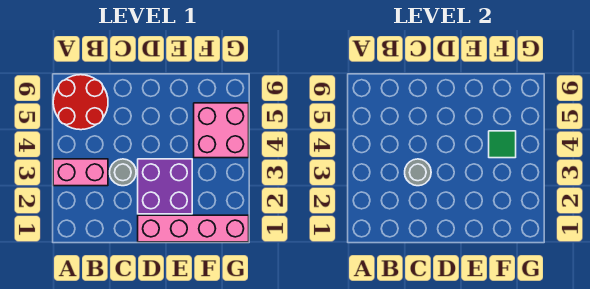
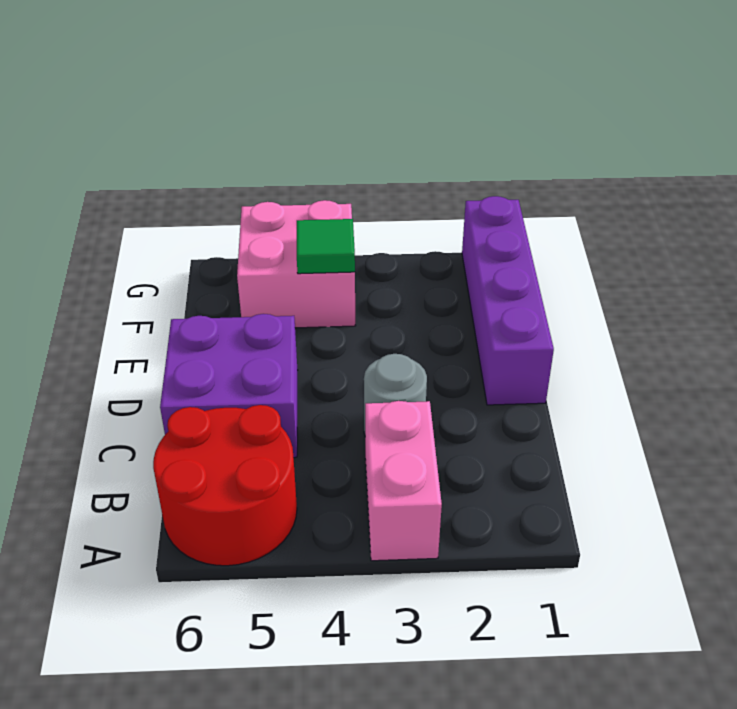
grey 1x1 round brick [405,159,431,186] -> none
pink 1x4 brick [138,215,249,242] -> purple 1x4 brick [462,196,554,405]
purple 2x2 brick [138,159,192,214] -> purple 2x2 brick moved to [160,314,298,458]

